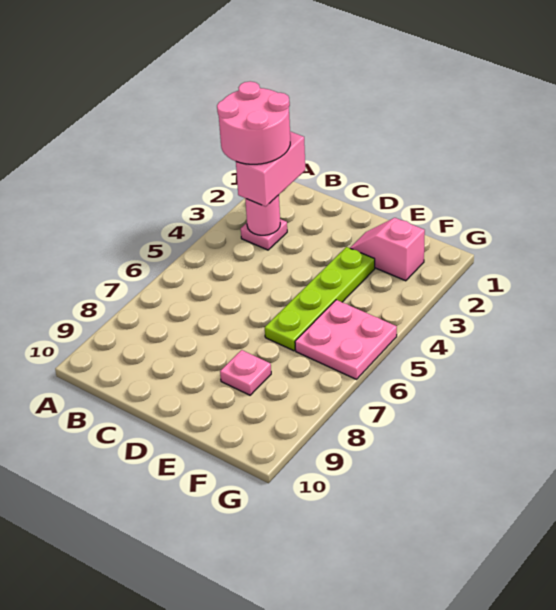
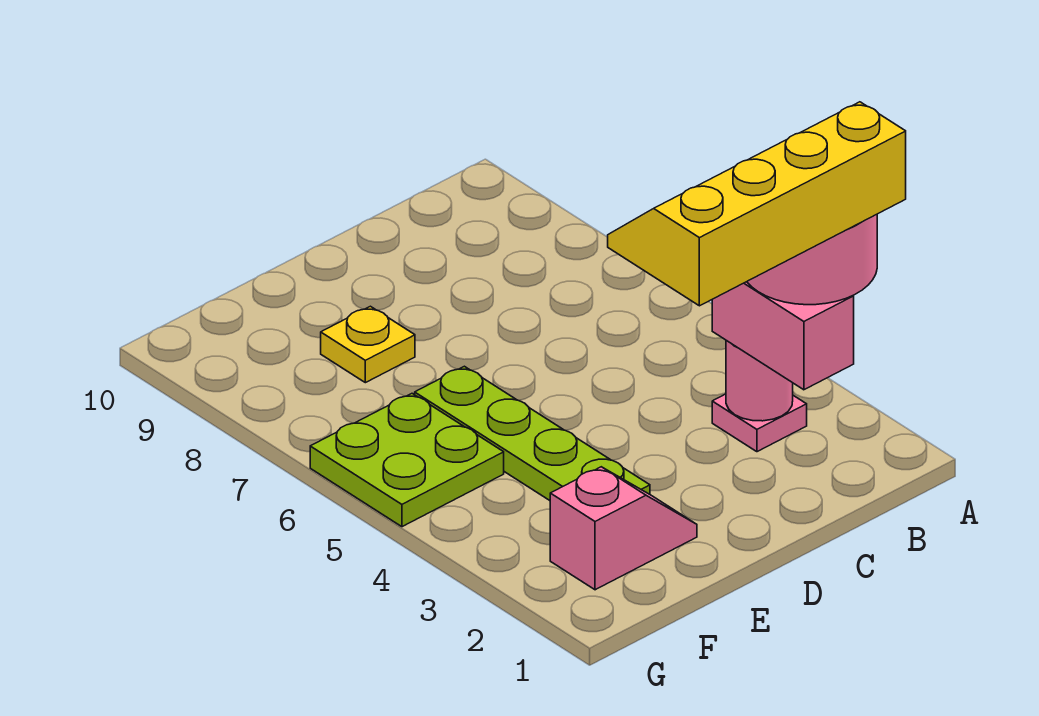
none -> yellow 2x4 slope [608,102,906,306]
pink 1x1 plate [220,350,271,395] -> yellow 1x1 plate [321,306,415,383]
pink 2x2 plate [295,300,397,379] -> lime 2x2 plate [310,394,504,527]

